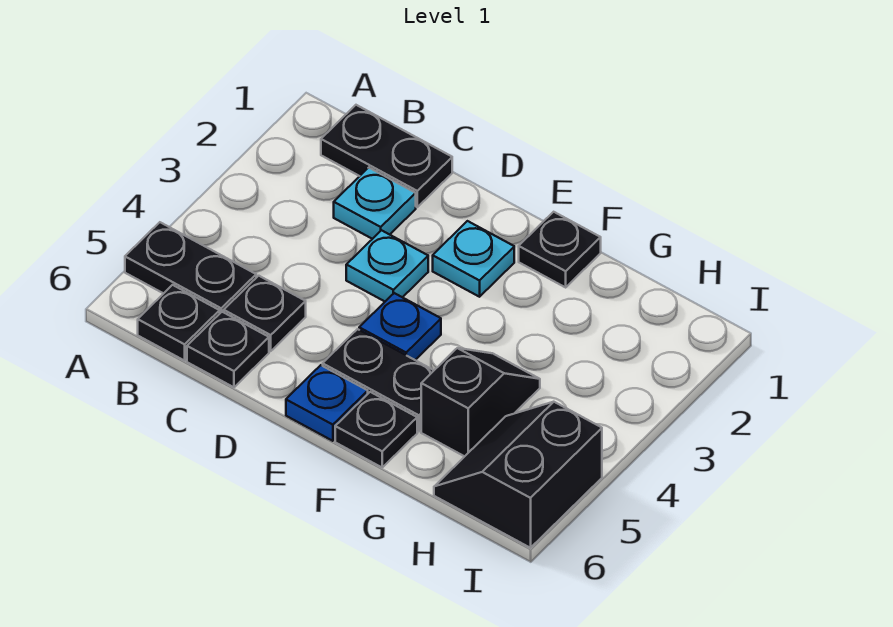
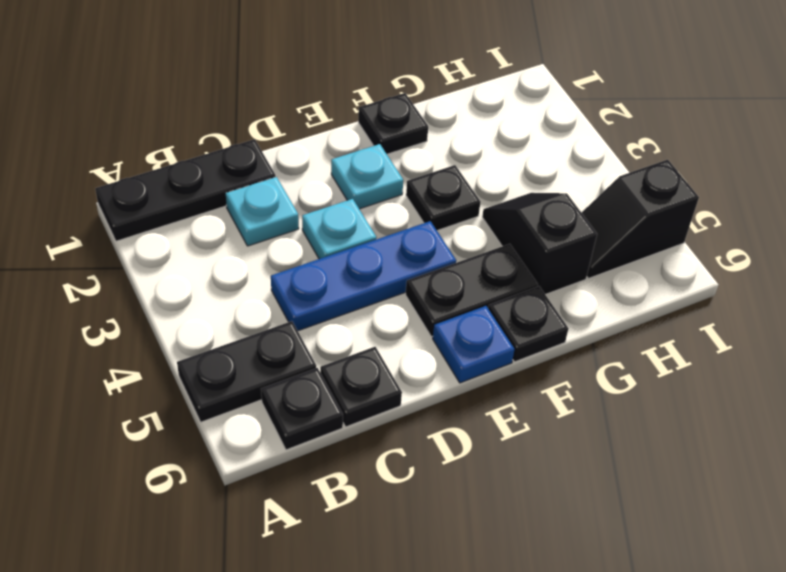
black 1x2 plate [321,105,452,207] -> black 1x3 plate [95,139,276,241]
black 1x1 plate [224,276,306,351] -> black 1x1 plate moved to [406,165,481,231]
blue 1x1 plate [359,293,441,360] -> blue 1x3 plate [271,221,456,331]
black 2x2 slope [434,402,602,548] -> black 1x2 slope [582,160,699,278]

